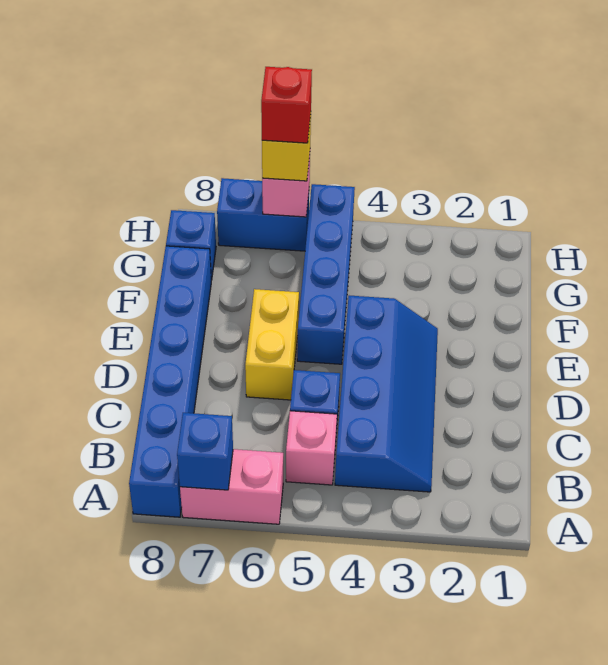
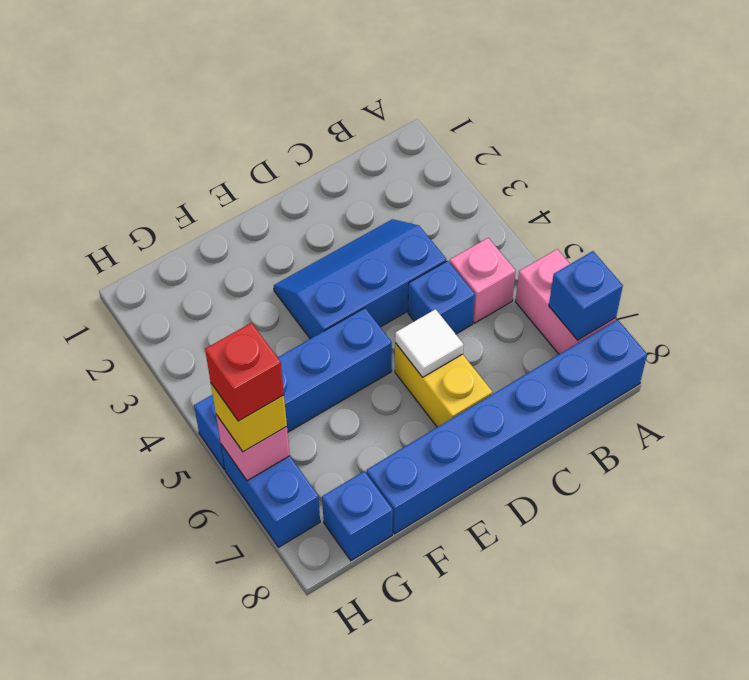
blue 2x4 slope [335,296,438,492] -> blue 2x3 slope [274,219,446,339]
yellow 1x2 brick [245,289,299,400] -> yellow 1x2 brick turned to [395,343,492,427]
none -> white 1x1 tile [395,309,464,377]

